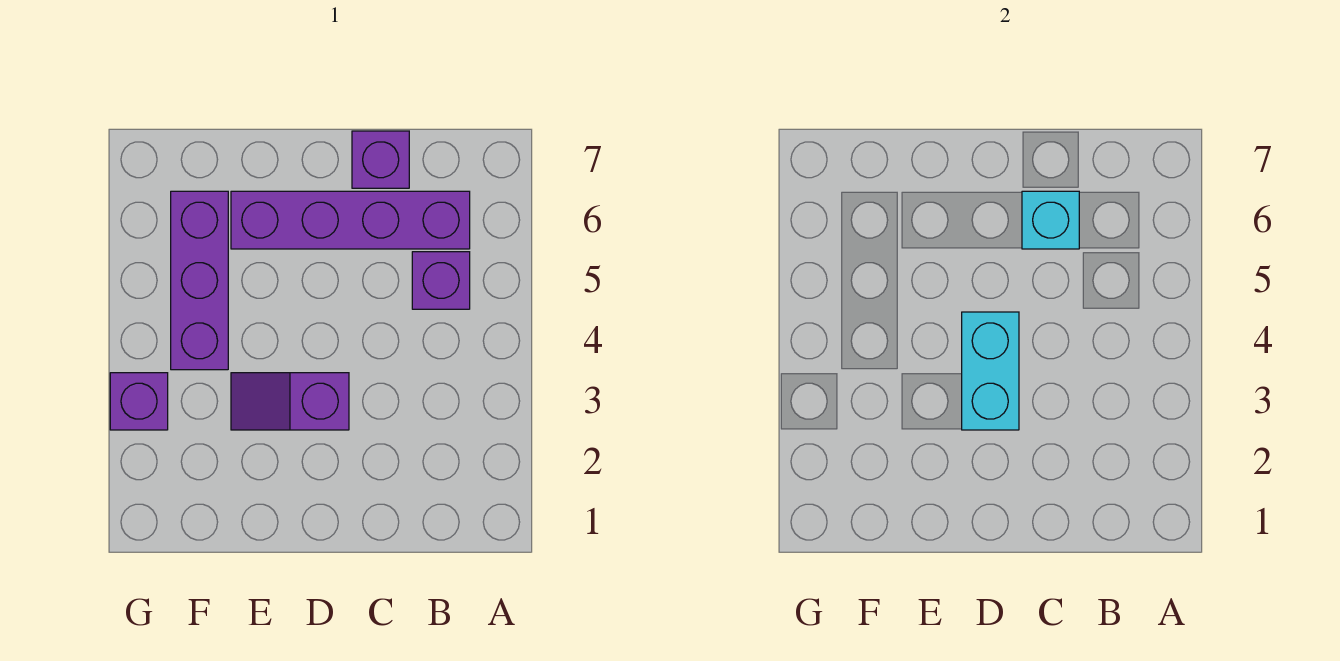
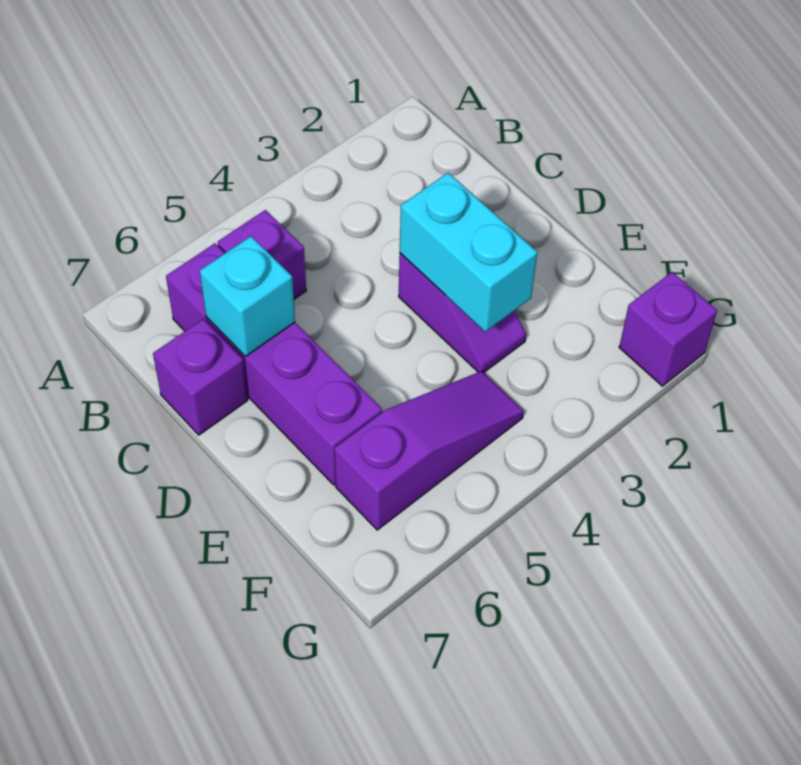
cyan 1x2 brick [962,312,1019,430] -> cyan 1x2 brick turned to [400,173,537,332]
purple 1x3 brick [171,191,228,370] -> purple 1x3 slope [334,371,524,530]
purple 1x1 brick [110,373,168,430] -> purple 1x1 brick moved to [619,272,717,386]

